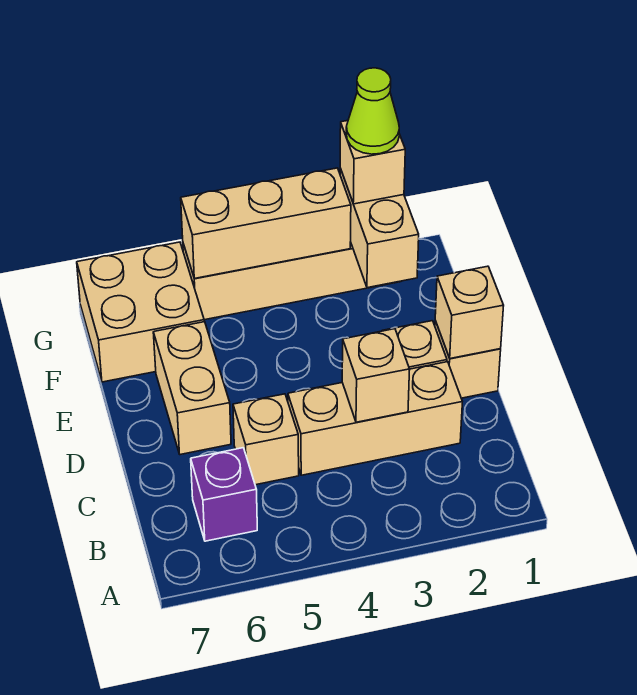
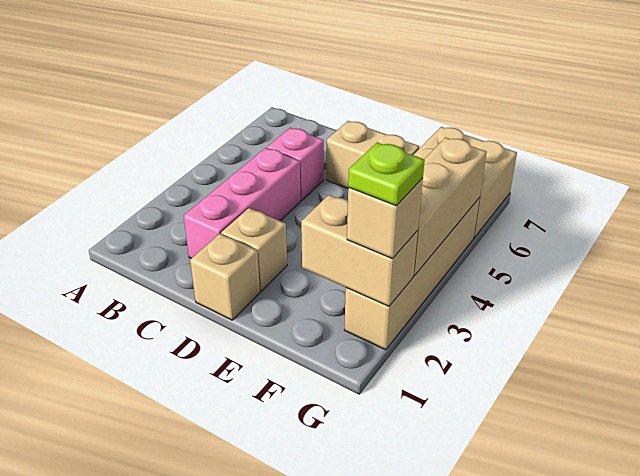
purple 1x1 brick [191,448,257,541] -> none
tan 1x3 brick [288,362,462,475] -> pink 1x3 brick [184,148,301,258]
tan 1x1 brick [342,329,410,422] -> none
tan 1x1 brick [233,394,299,485] -> pink 1x1 brick [267,128,324,201]
tan 1x1 brick [435,266,504,359] -> none
lime 1x1 cone [346,68,399,154] -> lime 1x1 plate [348,142,425,206]

